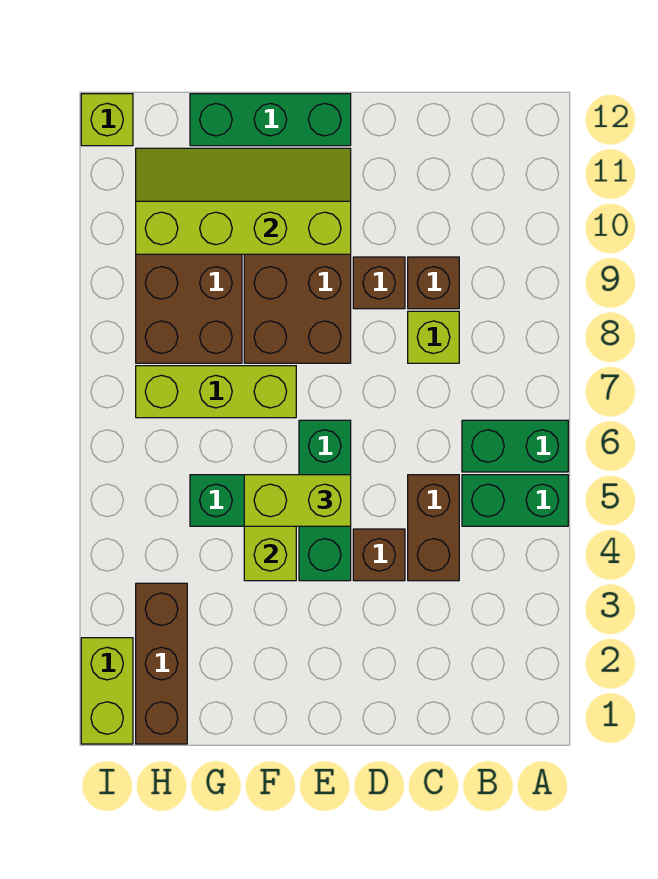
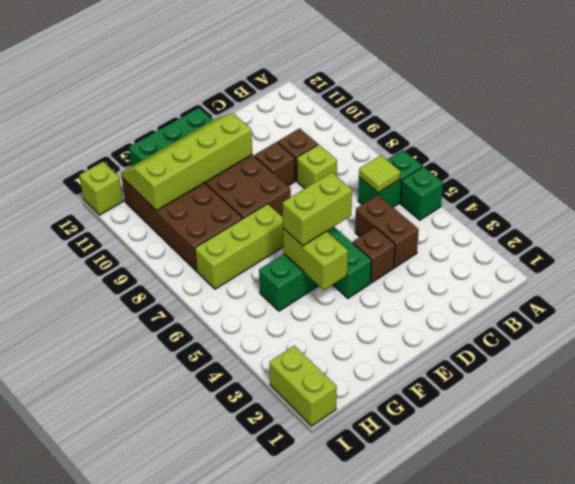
green 1x2 brick [462,475,568,526] -> green 1x1 brick [401,166,443,220]
none -> lime 1x1 tile [359,155,400,193]
brown 1x3 brick [136,583,187,744] -> none

